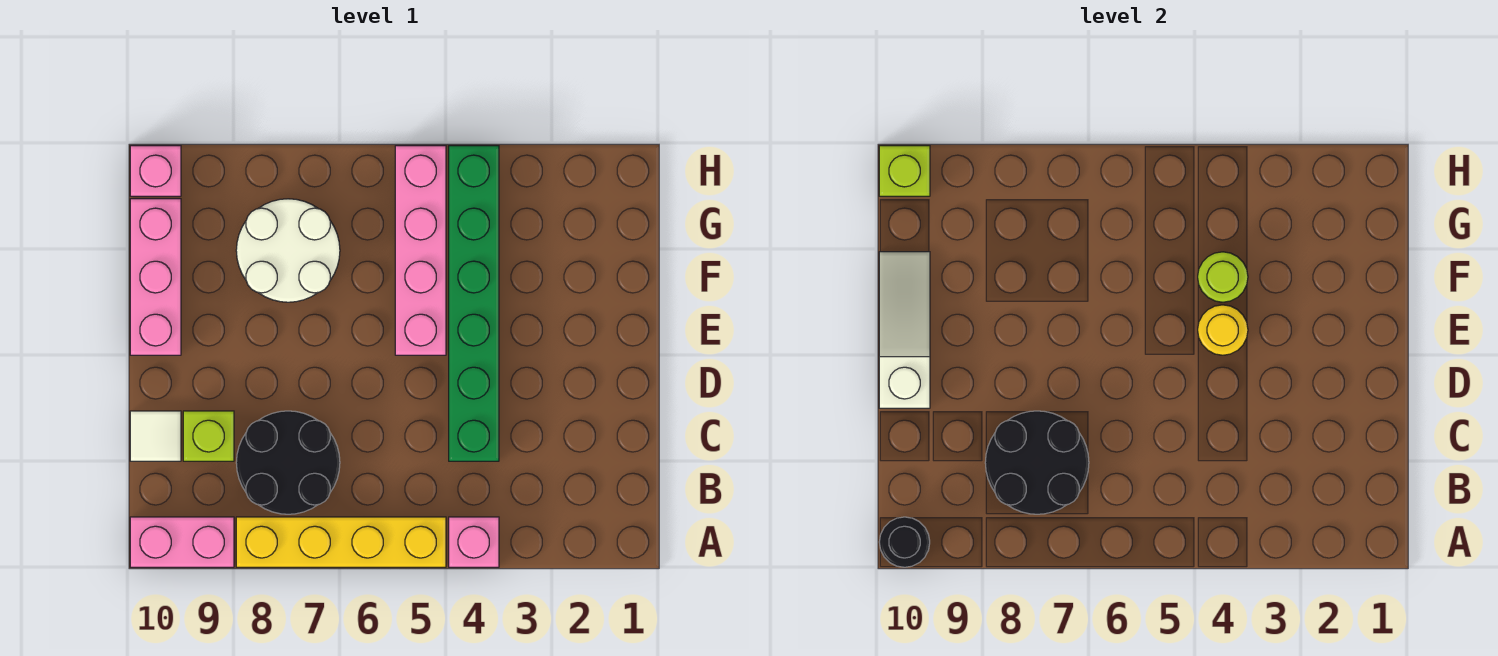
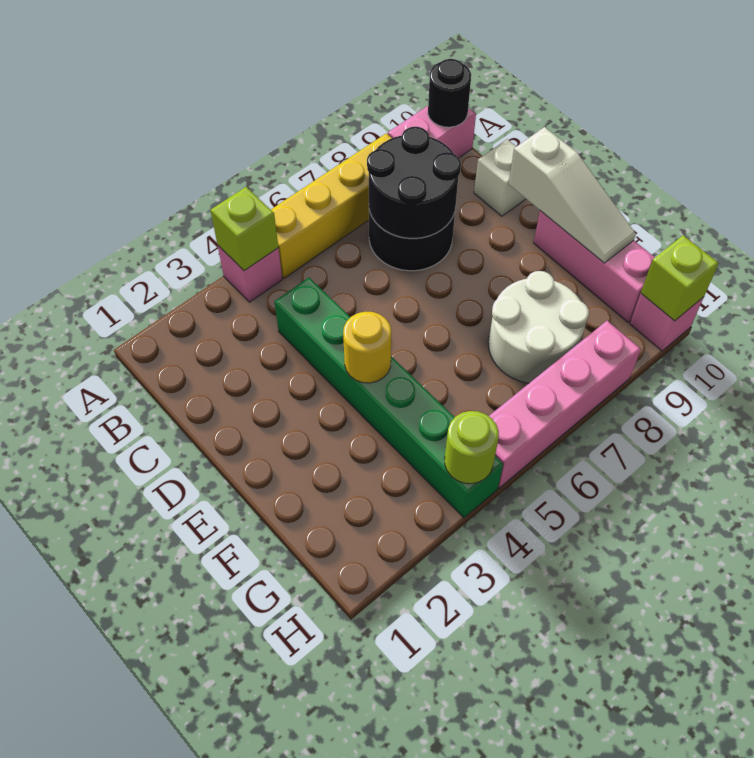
lime 1x1 brick [183,411,234,461] -> lime 1x1 brick moved to [211,187,278,271]
white 1x1 tile [130,411,181,461] -> white 1x1 brick [474,139,526,216]
pink 1x4 brick [395,146,446,355] -> pink 1x4 brick turned to [489,321,641,488]
lime 1x1 round brick [1198,252,1248,302] -> lime 1x1 round brick moved to [445,411,499,484]

